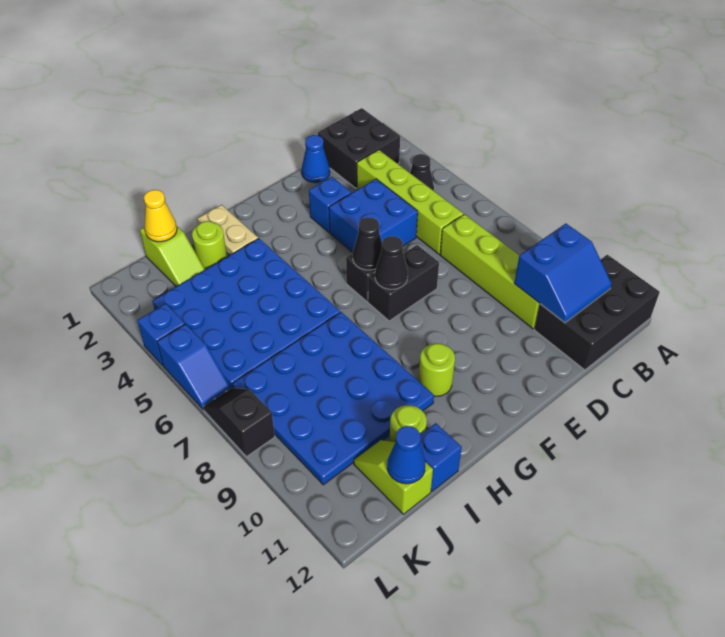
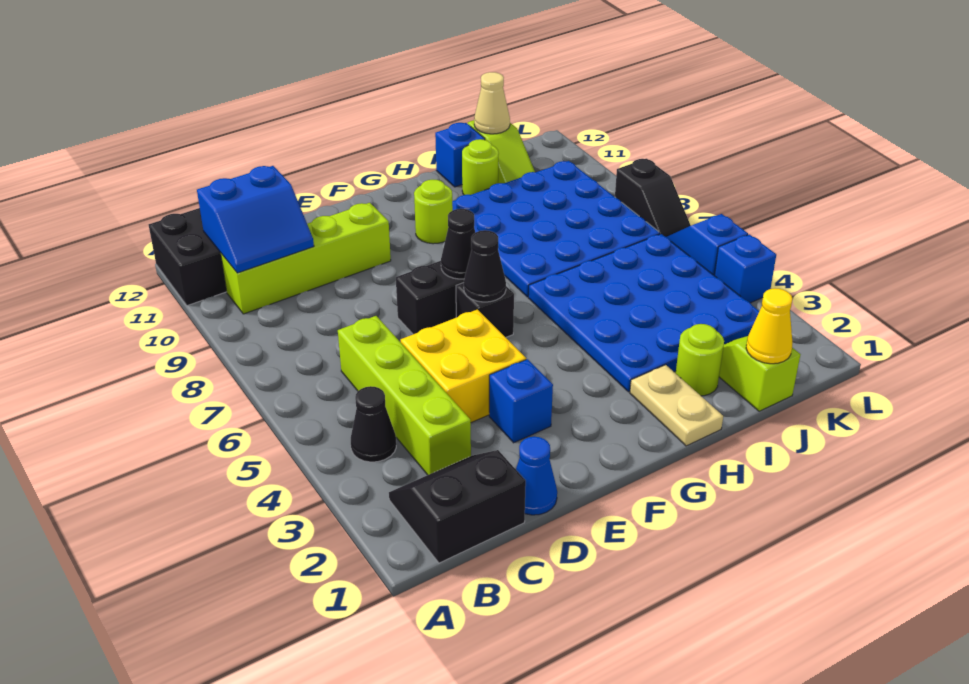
black 2x2 brick [318,108,400,188] -> black 2x2 slope [389,450,526,563]
blue 2x2 slope [514,224,612,323] -> blue 2x2 slope turned to [197,166,314,273]
lime 1x4 brick [440,214,540,329] -> lime 1x4 brick turned to [221,203,391,314]
blue 2x2 brick [329,179,418,253] -> yellow 2x2 brick [401,310,526,422]
blue 1x1 cone [387,426,426,484] -> tan 1x1 cone [474,72,510,134]

